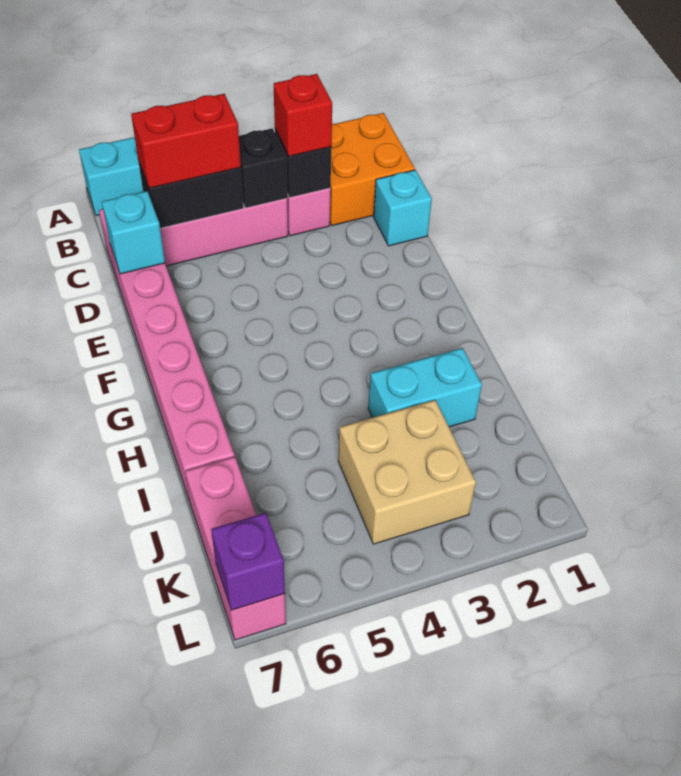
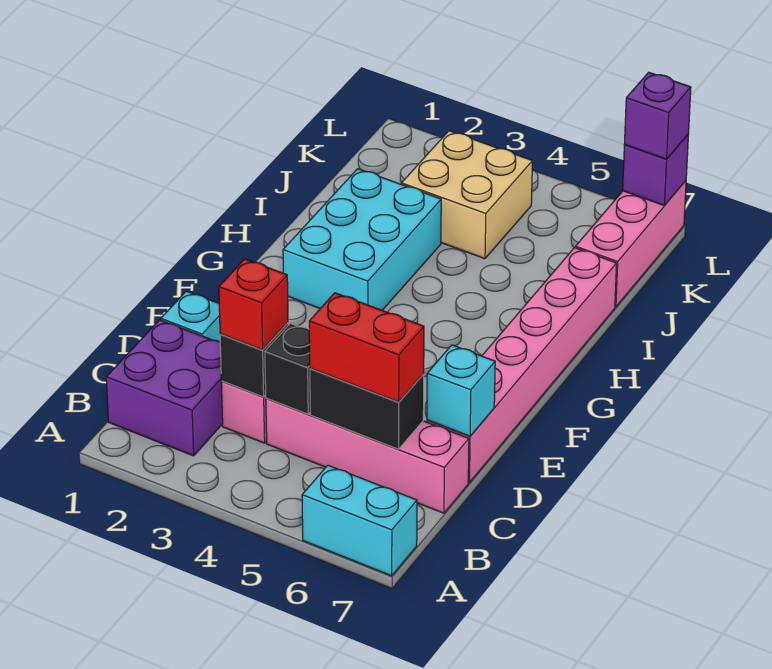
orange 2x2 brick [330,113,415,226] -> purple 2x2 brick [106,320,223,456]
cyan 1x2 brick [368,348,482,427] -> cyan 2x3 brick [283,169,441,310]
none -> purple 1x1 brick [625,72,691,159]

